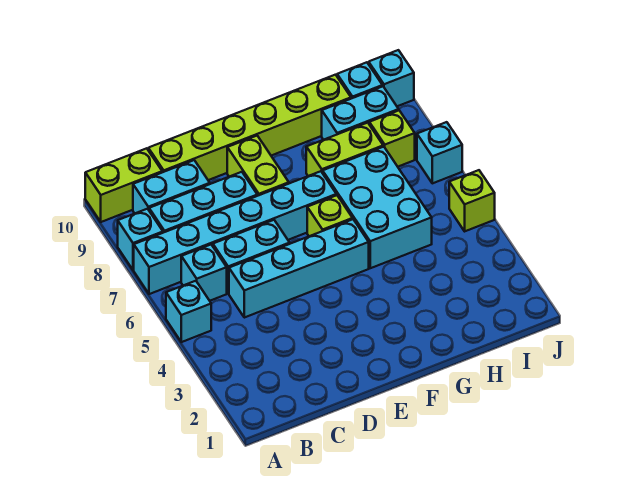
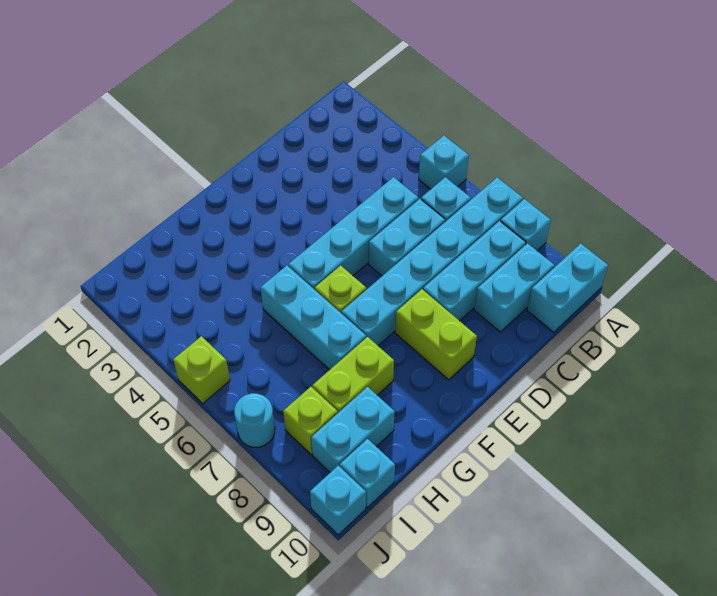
lime 1x2 brick [85,148,162,222] -> cyan 1x2 brick [527,244,608,332]
lime 1x6 brick [148,75,351,180] -> none
cyan 2x3 brick [323,147,432,268] -> cyan 1x3 brick [260,266,366,370]
cyan 1x1 brick [417,122,462,183] -> cyan 1x1 round brick [234,393,275,447]

